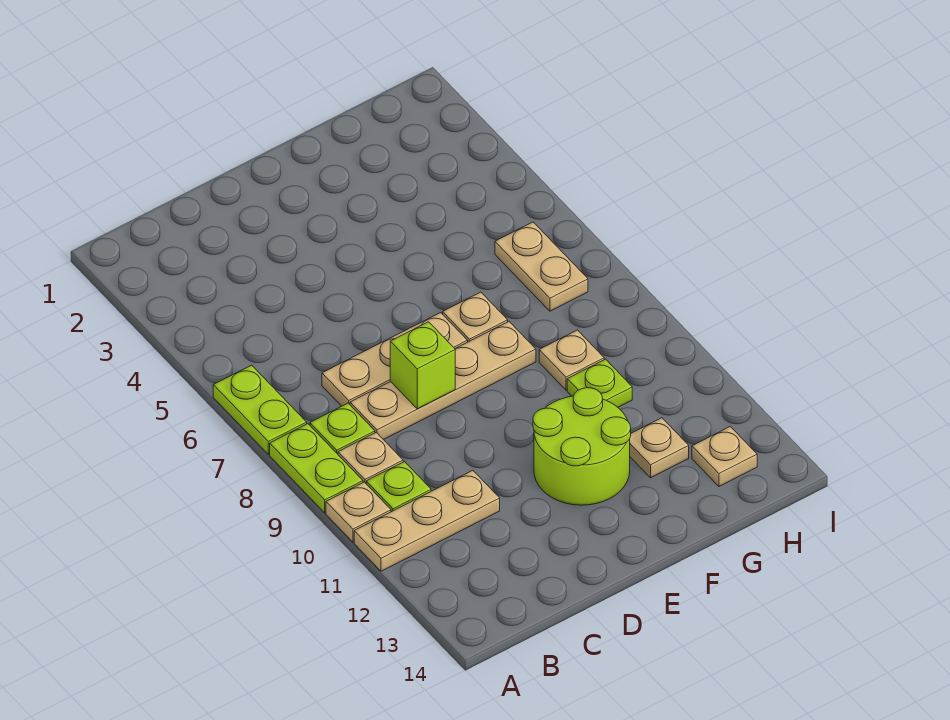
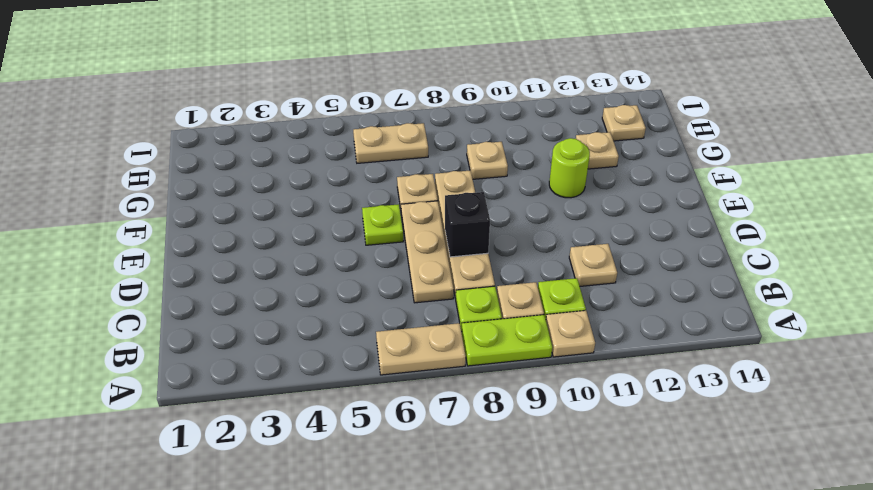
lime 1x2 plate [213,365,307,454] -> tan 1x2 plate [376,323,466,375]
tan 1x3 plate [354,470,500,571] -> tan 1x1 plate [569,244,617,286]
lime 1x1 brick [390,322,455,409] -> black 1x1 brick [445,192,490,257]
lime 2x2 round brick [533,388,631,505] -> lime 1x1 round brick [549,138,590,198]
lime 1x1 plate [567,359,632,407] -> lime 1x1 plate moved to [362,204,403,245]

